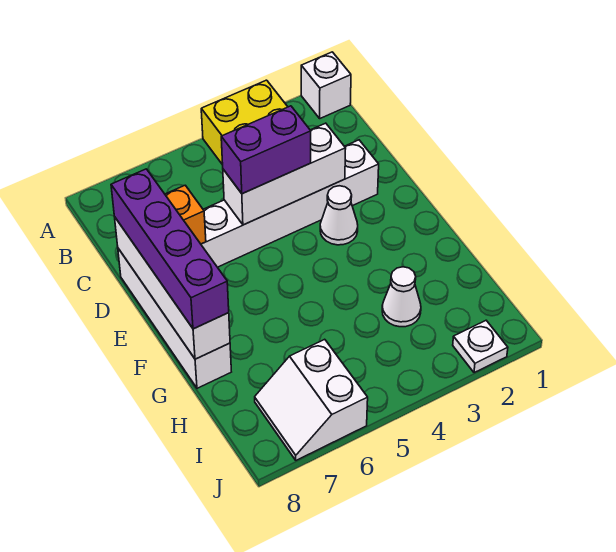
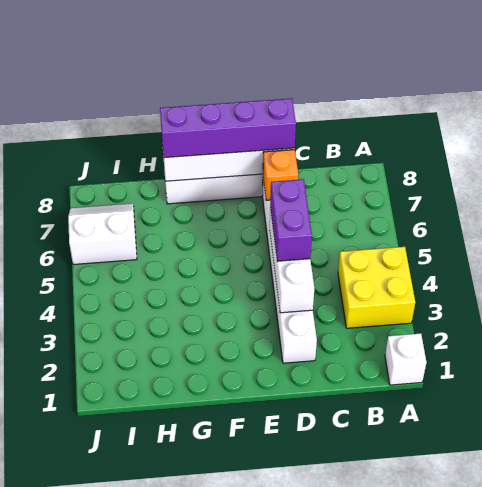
white 1x1 cone [320,186,358,245] -> none
white 1x1 cone [382,267,421,327] -> none
white 1x1 plate [453,321,508,373] -> none

